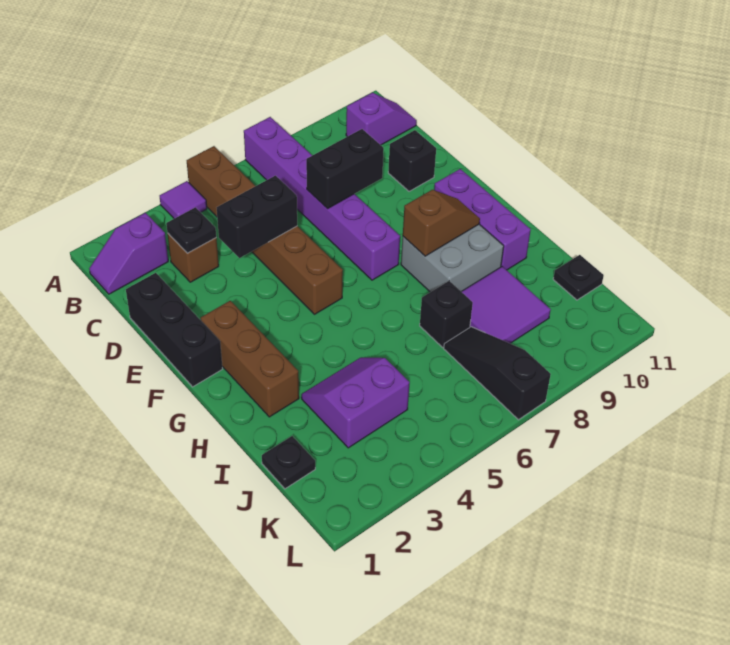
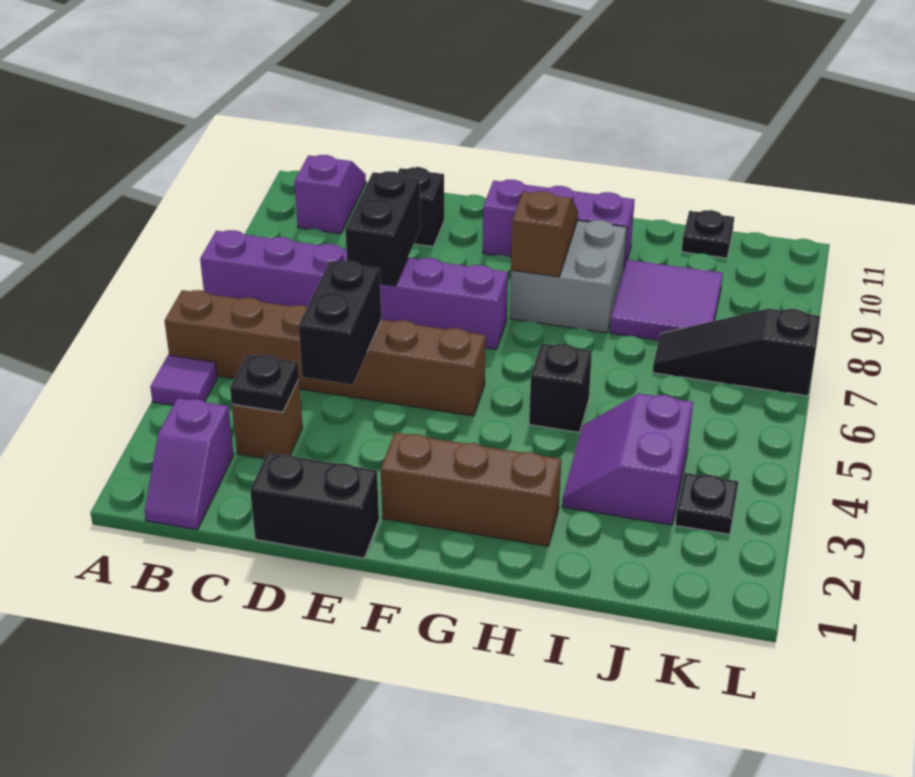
black 1x3 brick [126,273,222,387] -> black 1x2 brick [250,453,379,558]
black 1x1 brick [420,281,473,347] -> black 1x1 brick moved to [529,343,592,432]
black 1x1 plate [262,436,315,489] -> black 1x1 plate moved to [675,473,738,534]

